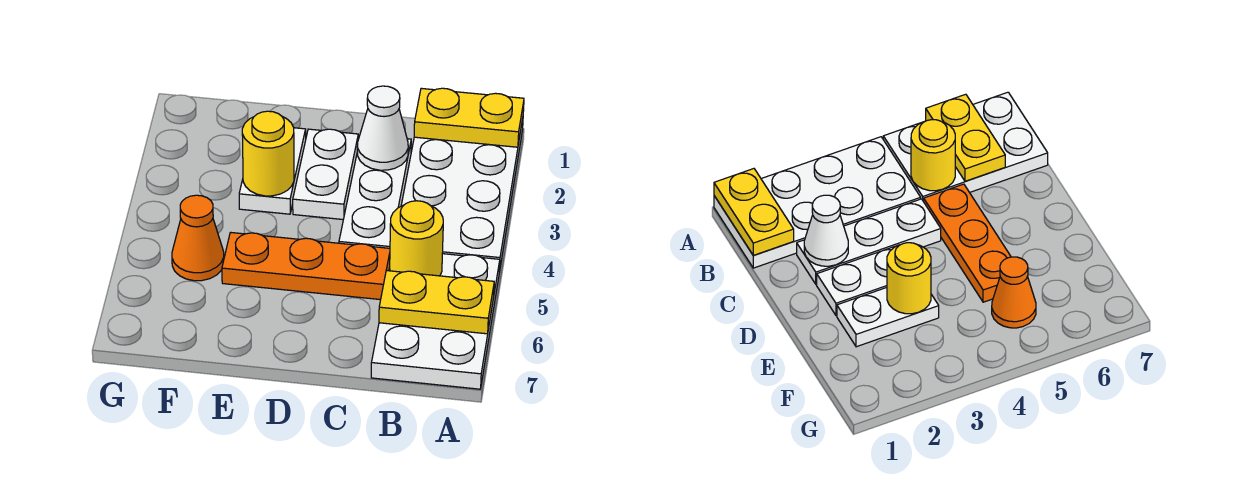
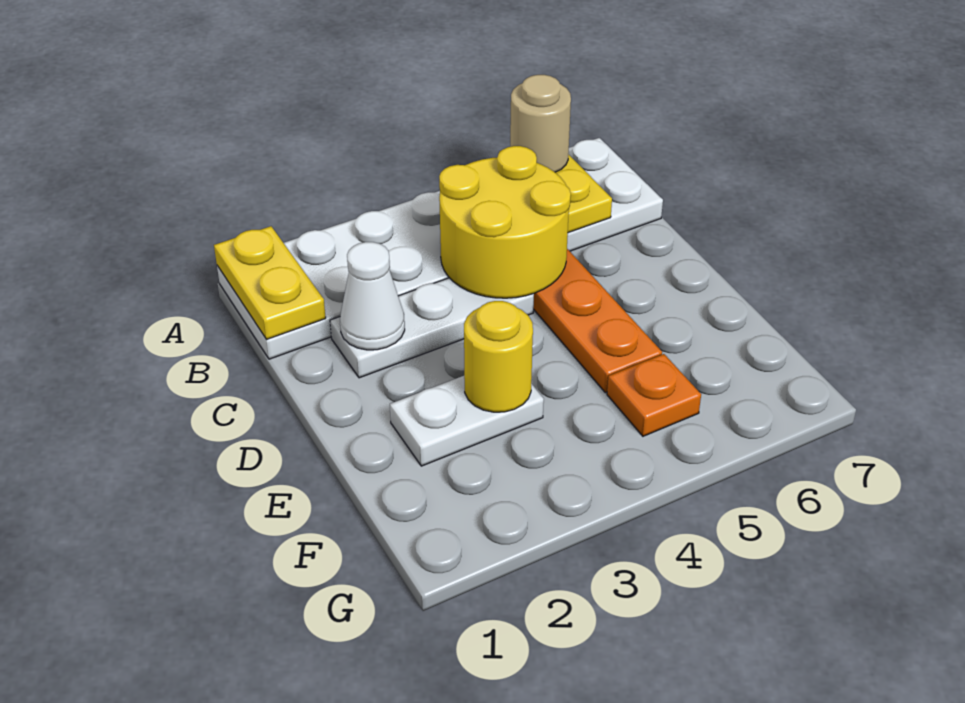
none -> tan 1x1 round brick [510,75,571,172]
yellow 1x1 round brick [390,201,443,276] -> yellow 2x2 round brick [439,146,571,298]
white 1x2 plate [293,129,358,219] -> none
orange 1x1 cone [172,195,224,281] -> orange 1x1 plate [607,354,701,436]

